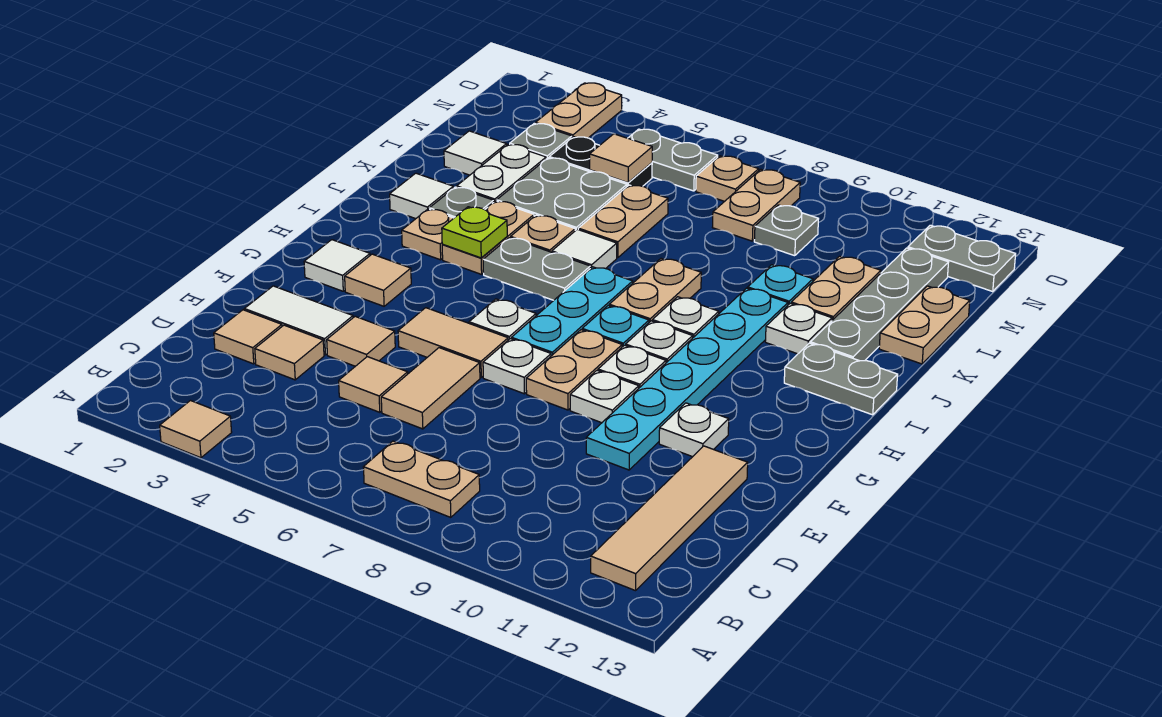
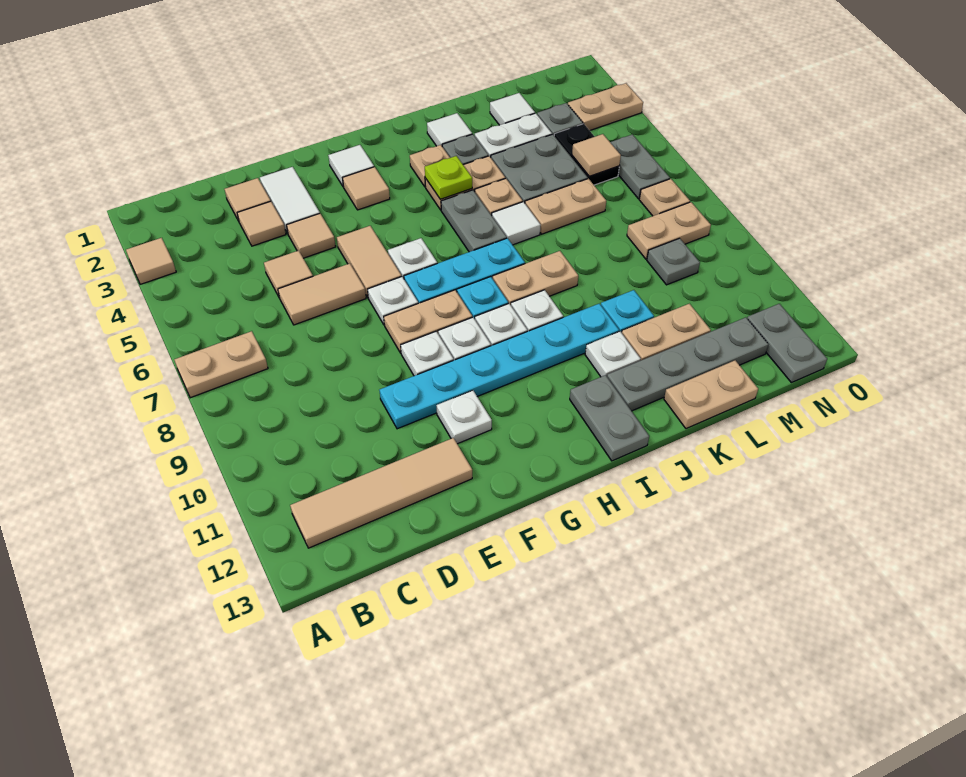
tan 1x2 plate [363,441,480,517] -> tan 1x2 plate turned to [174,331,268,398]

